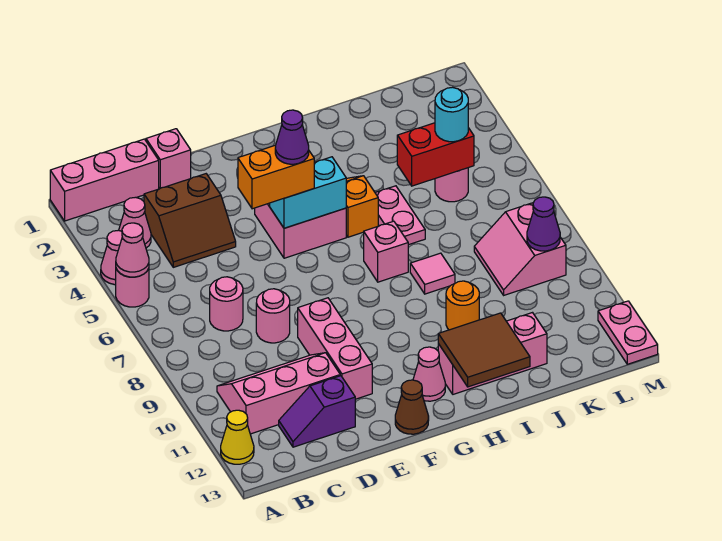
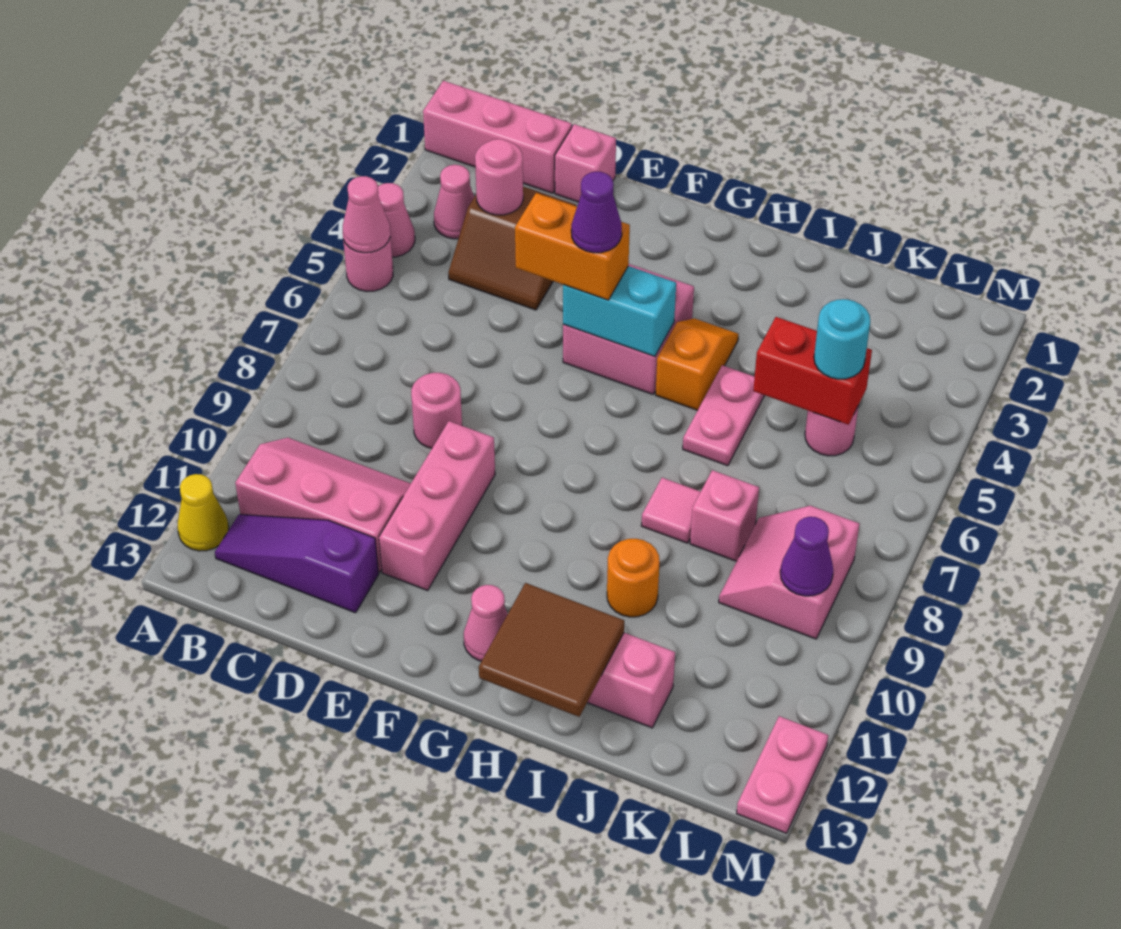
pink 1x1 round brick [210,277,243,331] -> pink 1x1 round brick moved to [475,139,523,215]
purple 1x2 slope [279,376,355,447] -> purple 1x3 slope [215,514,379,613]
brown 1x1 cone [395,380,429,434] -> none
pink 1x1 brick [364,221,408,282] -> pink 1x1 brick moved to [690,470,759,561]

